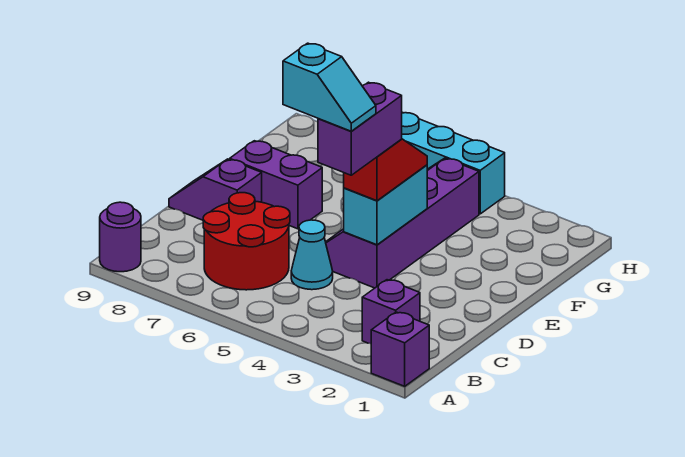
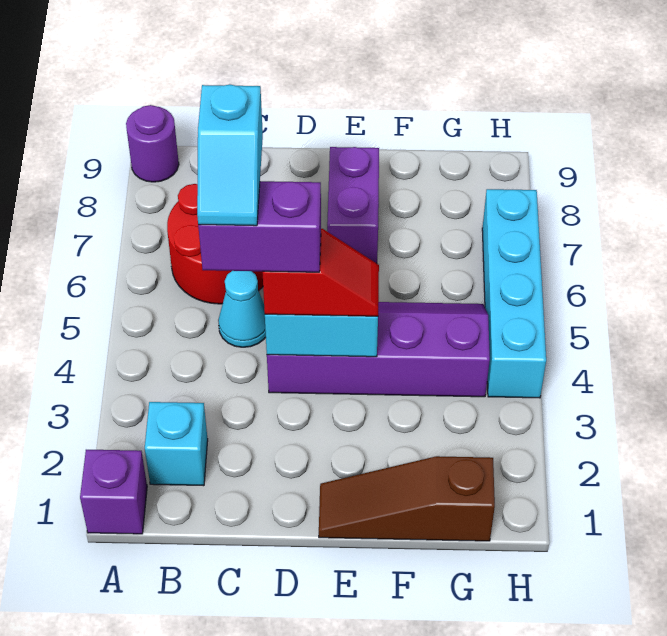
purple 1x1 brick [362,280,420,344] -> cyan 1x1 brick [145,402,208,486]
purple 1x2 slope [169,159,262,220] -> none
none -> brown 1x3 slope [319,456,495,541]

